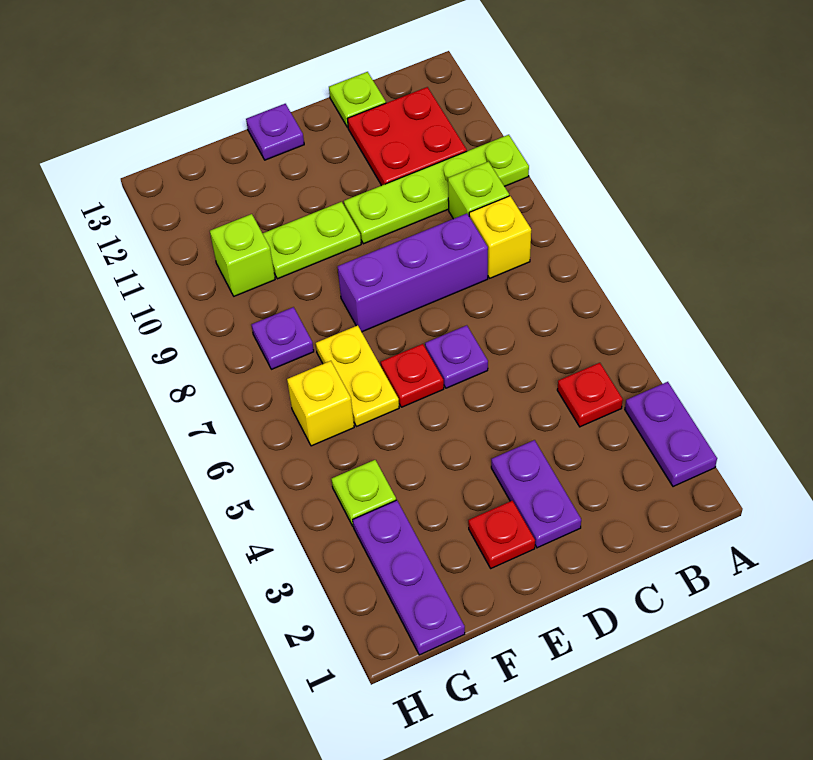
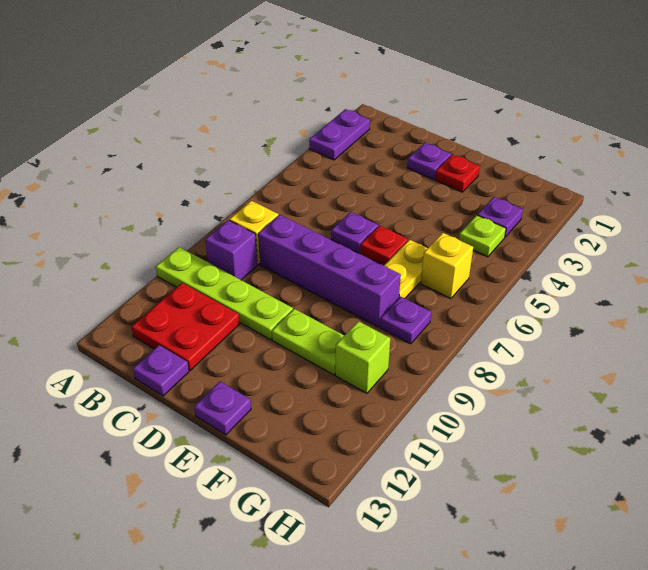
red 1x1 plate [557,363,623,427] -> none
lime 1x1 brick [448,162,509,219] -> purple 1x1 brick [205,220,257,280]
purple 1x3 brick [338,214,488,332] -> purple 1x4 brick [258,215,401,327]
lime 1x1 plate [329,72,386,127] -> purple 1x1 plate [133,345,189,396]
purple 1x2 plate [491,440,581,548] -> purple 1x1 plate [407,143,451,180]
purple 1x3 plate [353,500,465,655] -> purple 1x1 plate [478,197,523,237]

